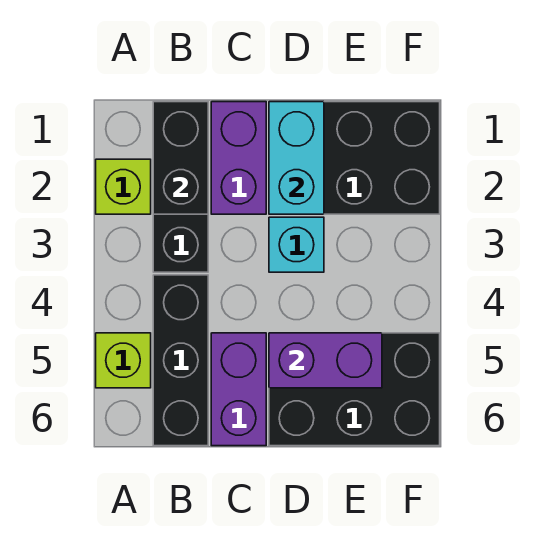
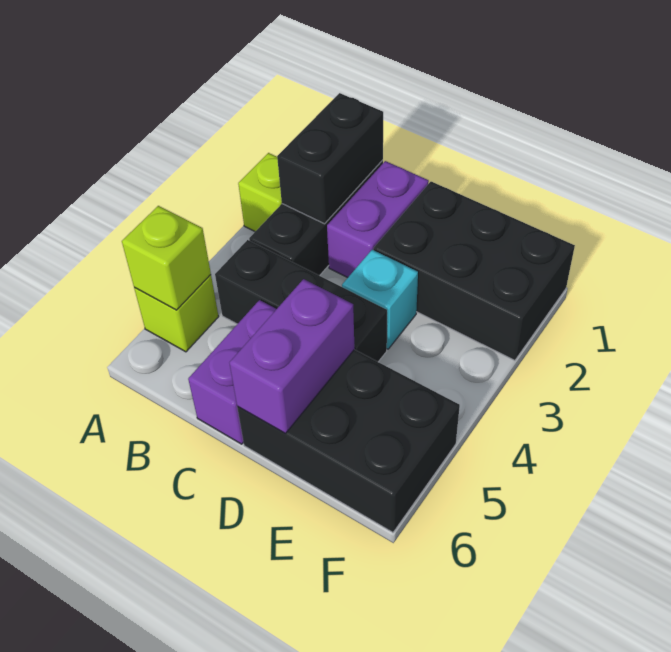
none -> lime 1x1 brick [122,206,211,310]
black 1x3 brick [153,275,208,446] -> black 1x3 brick turned to [215,240,387,362]
cyan 1x2 brick [269,102,324,214] -> none
purple 1x2 brick [269,333,382,388] -> purple 1x2 brick turned to [230,279,355,433]

